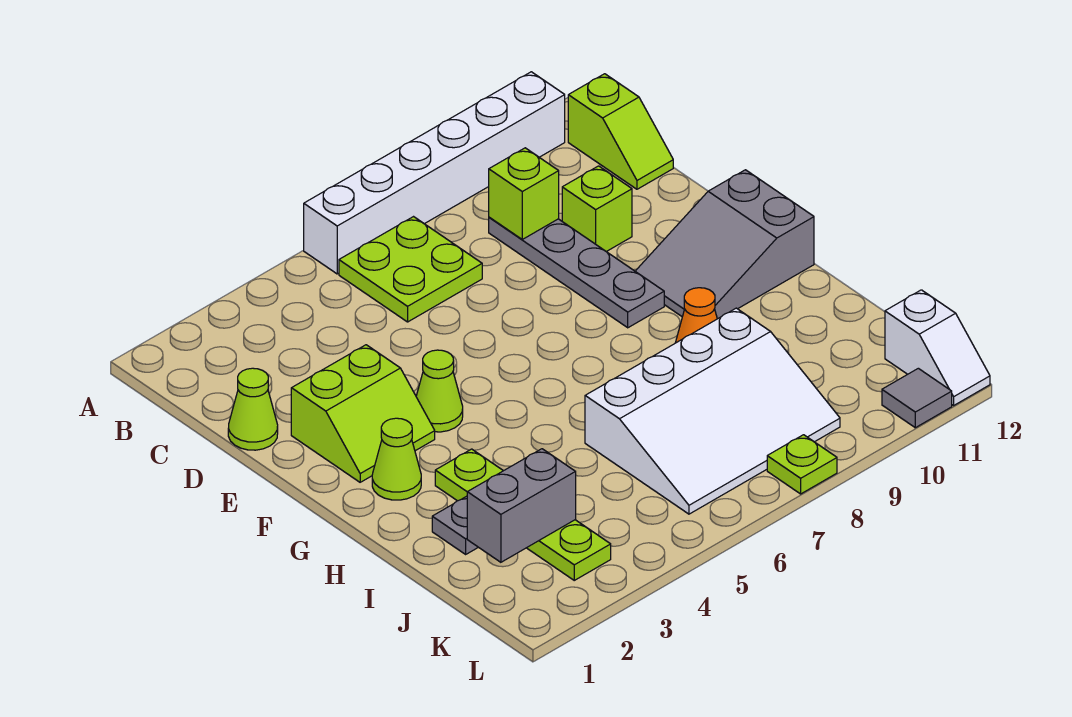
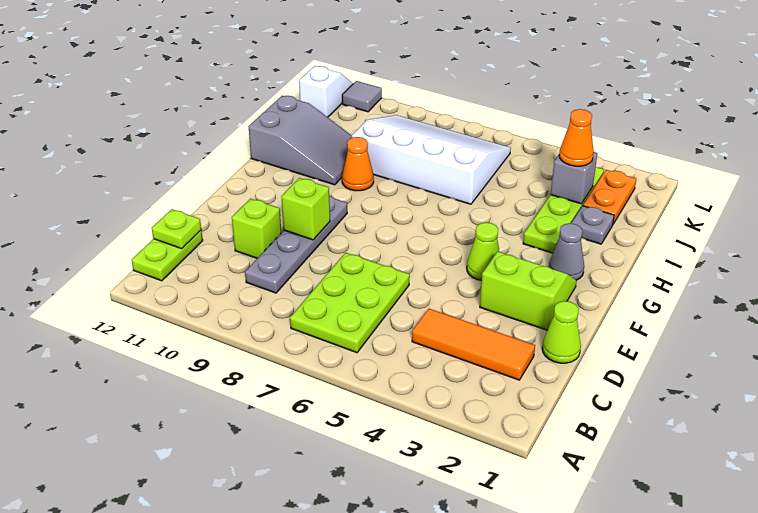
white 1x6 brick [304,72,565,274] -> none
lime 2x2 plate [339,217,482,322] -> lime 2x3 plate [290,253,410,353]
lime 1x2 slope [568,74,673,189] -> lime 1x2 plate [132,231,203,281]
none -> orange 1x3 tile [412,309,535,380]
lime 1x1 brick [489,148,559,239] -> lime 1x1 brick moved to [281,178,330,240]
grey 2x3 slope [635,170,814,319] -> grey 2x3 slope moved to [248,96,352,185]
lime 1x1 cone [372,418,421,500] -> grey 1x1 cone [549,223,584,280]
none -> orange 1x2 plate [583,170,636,224]
grey 1x2 brick [467,449,576,562] -> grey 1x1 brick [550,152,597,204]
none -> orange 1x1 cone [559,109,594,166]
lime 1x1 plate [767,435,837,494] -> lime 1x1 plate moved to [152,209,201,249]

